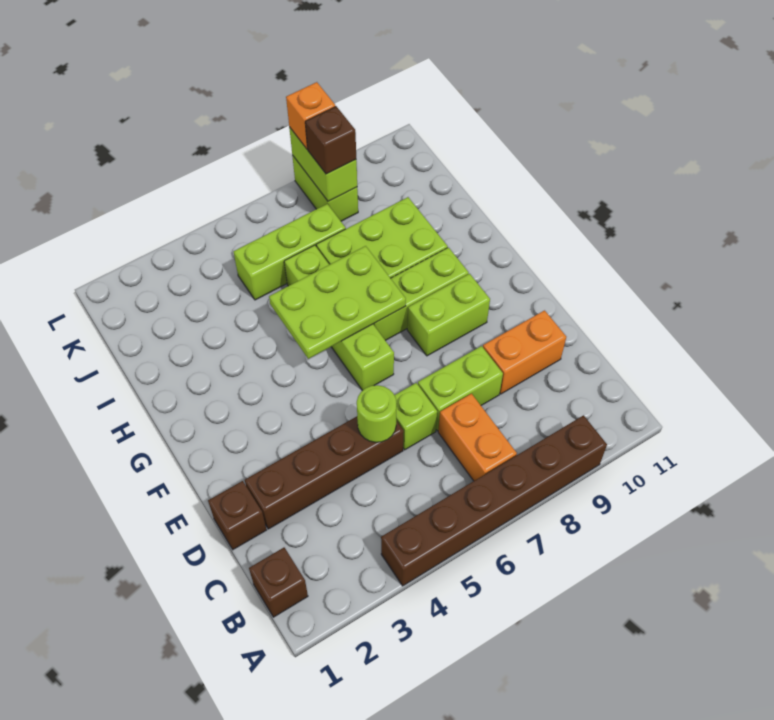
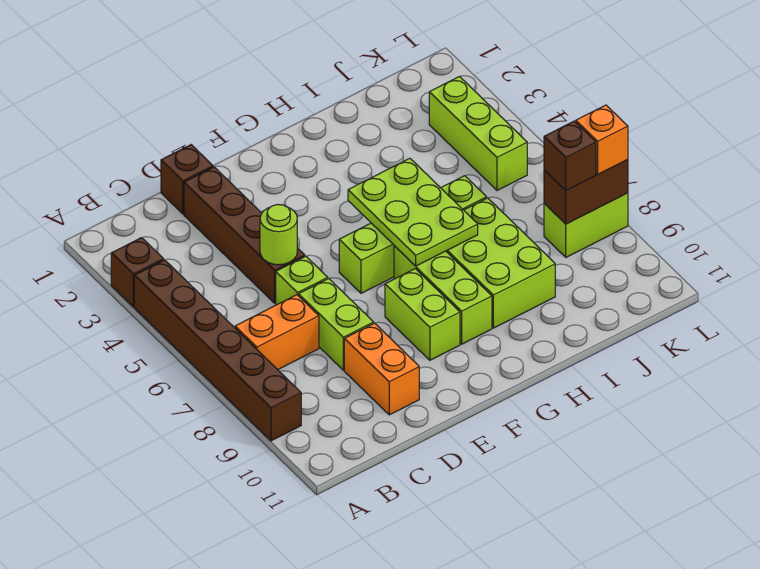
brown 1x1 brick [249,548,308,617] -> brown 1x1 brick moved to [111,238,164,307]
lime 1x3 brick [233,204,346,300] -> lime 1x3 brick moved to [429,76,527,190]
lime 1x2 brick [289,127,357,201] -> brown 1x2 brick [544,160,628,224]

